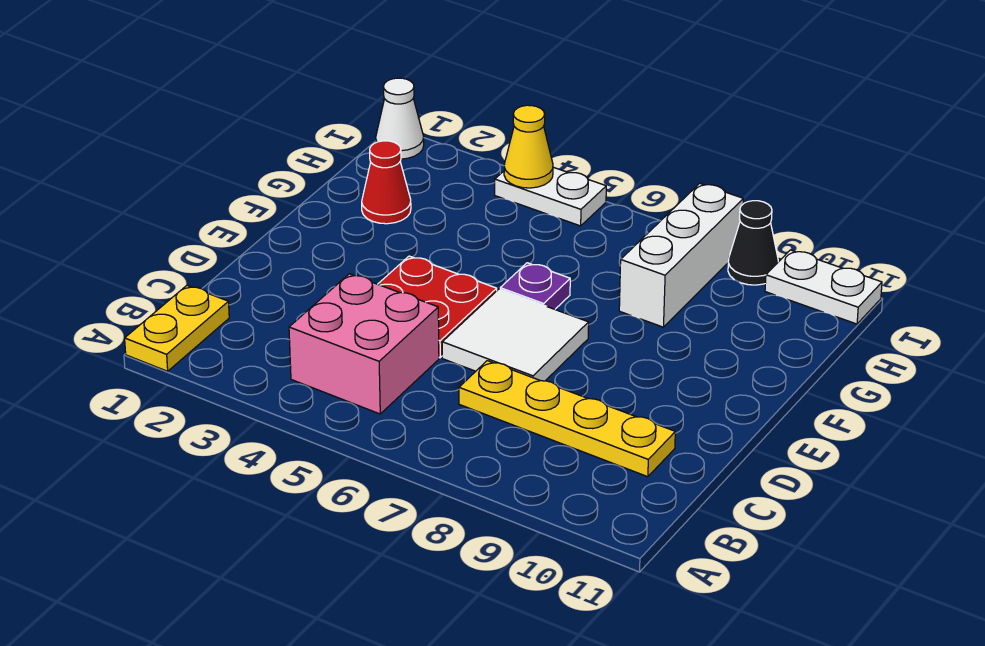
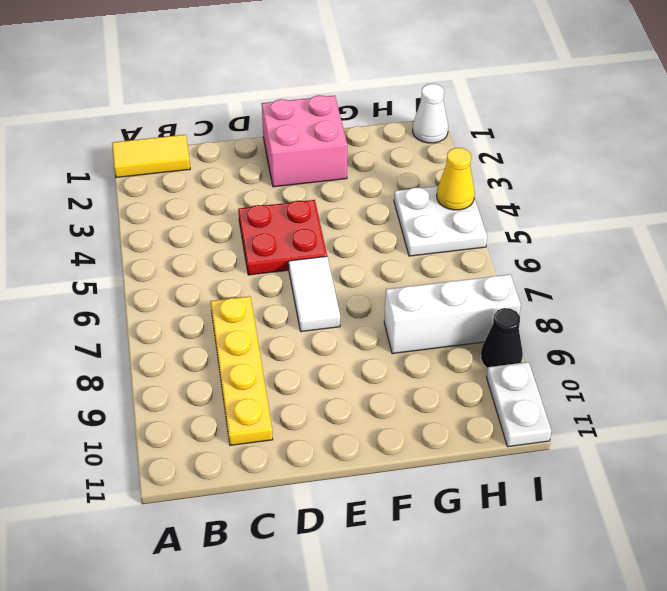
yellow 1x2 plate [125,286,229,371] -> yellow 1x2 tile [112,135,190,178]
pink 2x2 brick [289,274,439,414] -> pink 2x2 brick moved to [262,95,347,187]
white 2x2 tile [442,289,589,381] -> white 1x2 tile [289,256,340,332]
purple 1x1 plate [500,263,570,309] -> none
red 1x1 cone [362,141,411,224] -> none
white 1x2 plate [495,167,606,226] -> white 2x2 plate [394,186,487,256]

